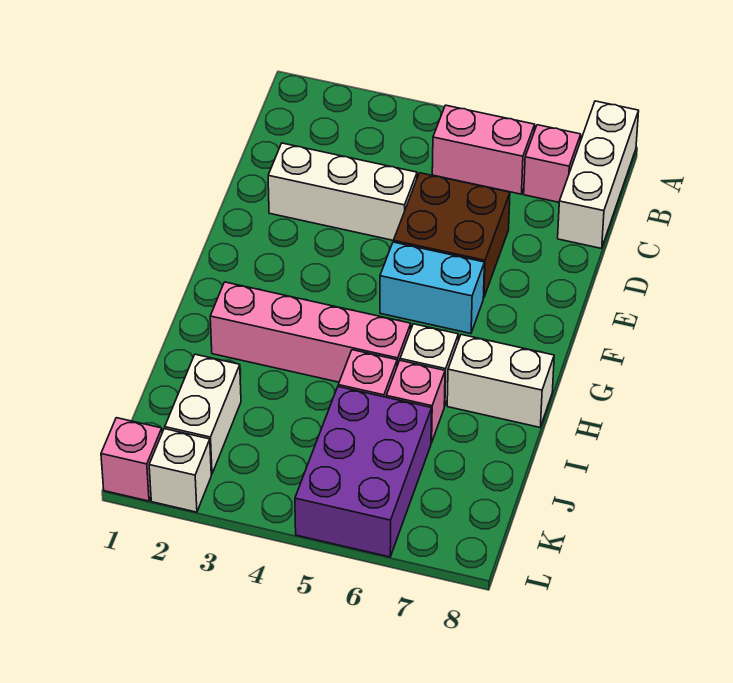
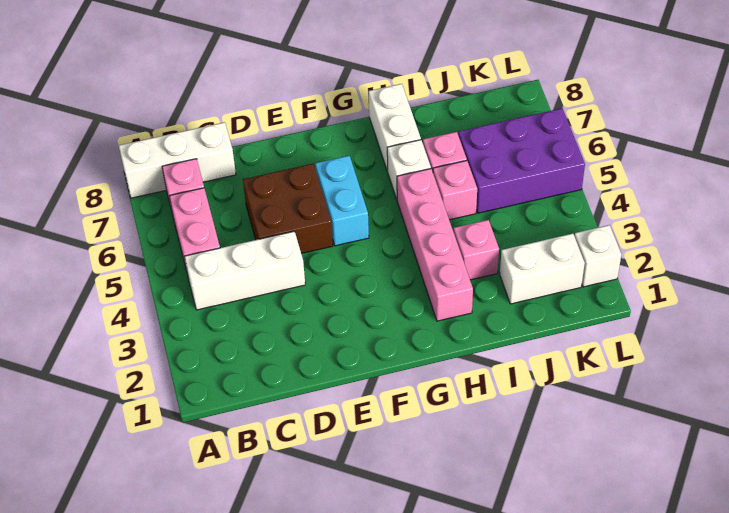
white 1x3 brick [268,143,417,241] -> white 1x3 brick turned to [184,231,305,310]
pink 1x1 brick [101,418,162,501] -> pink 1x1 brick moved to [454,220,499,280]

